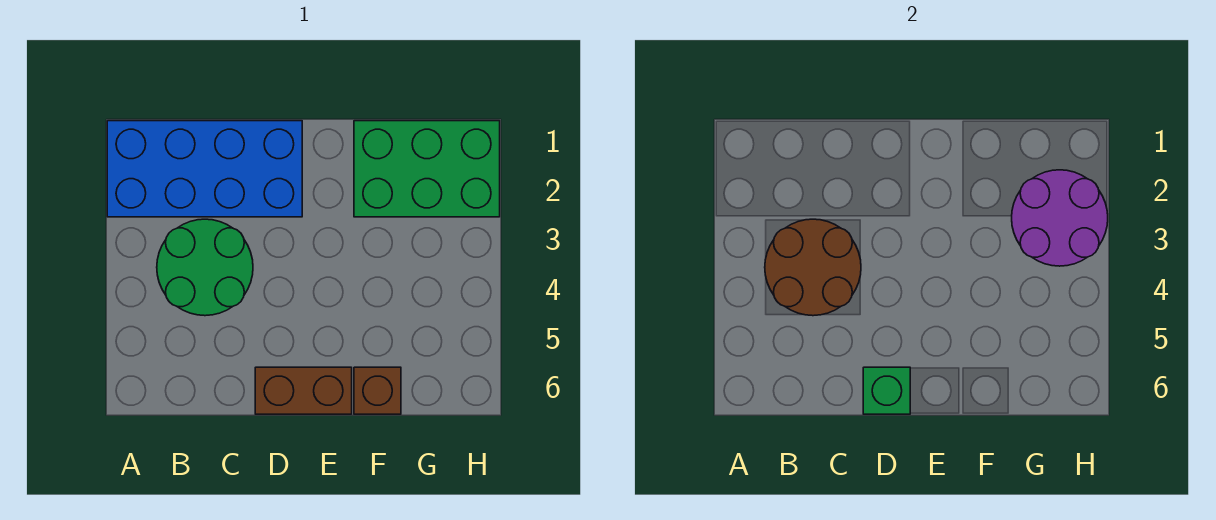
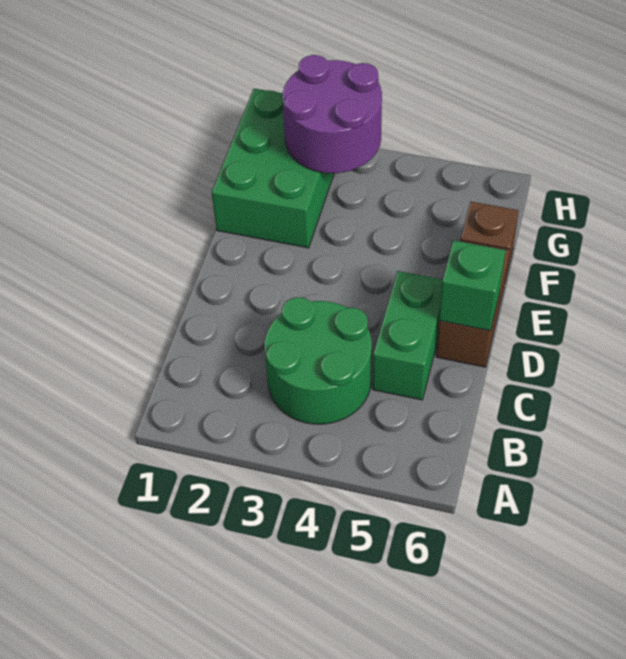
blue 2x4 brick [107,121,302,217] -> none
brown 2x2 round brick [765,219,861,316] -> none
none -> green 1x2 brick [373,271,443,400]

